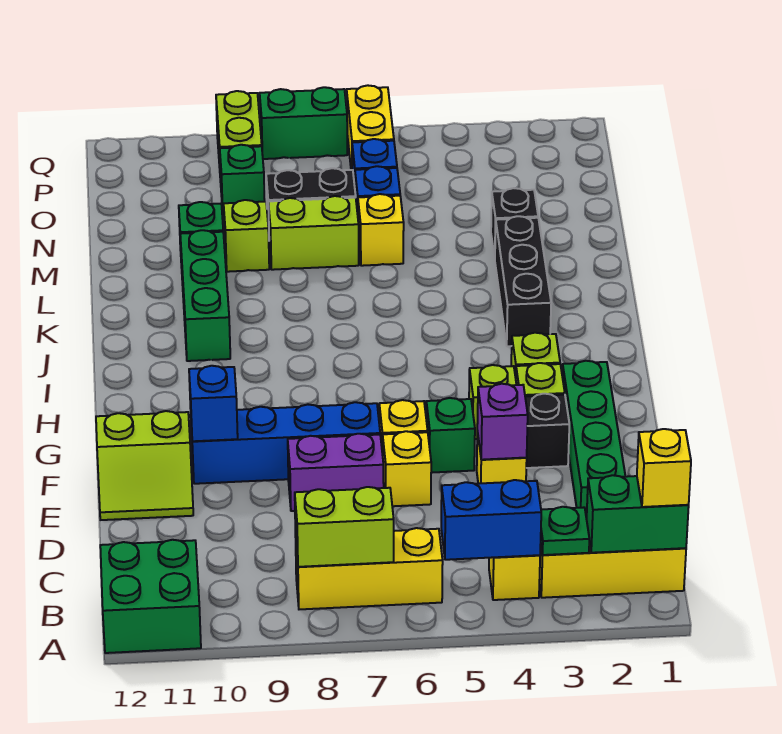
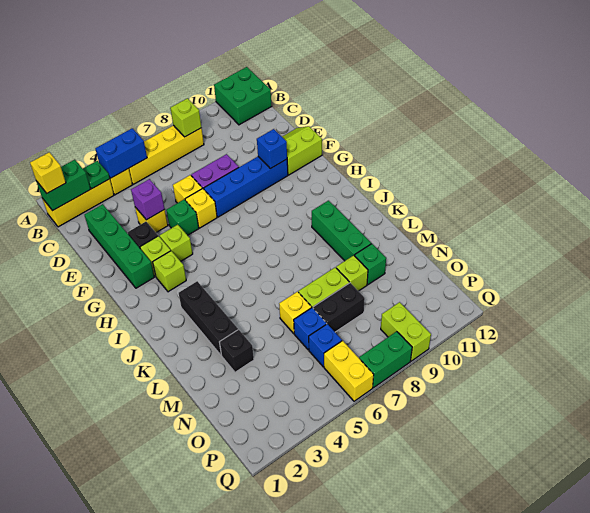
yellow 1x3 brick [295,528,443,609] -> yellow 1x4 brick [129,125,204,184]
lime 1x2 brick [295,487,394,567] -> lime 1x1 brick [170,98,201,137]
green 1x1 brick [220,145,265,215] -> none

